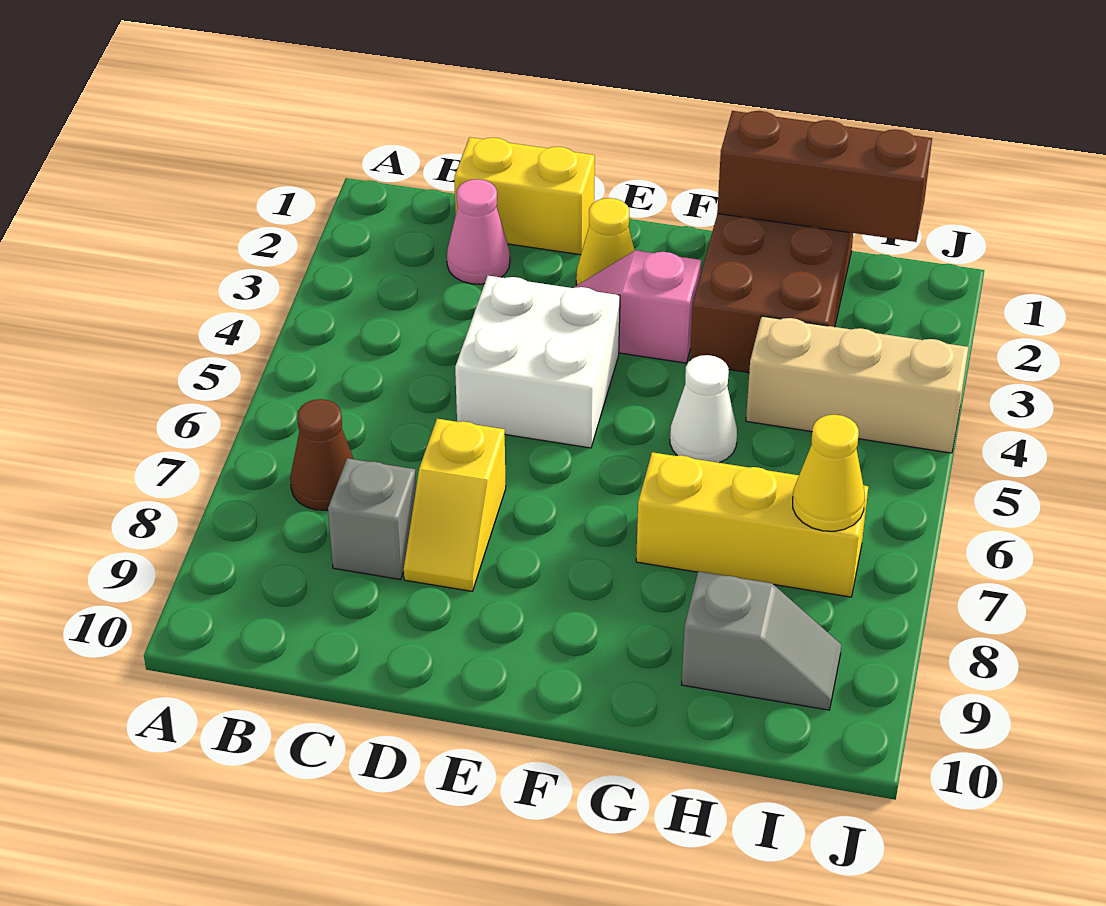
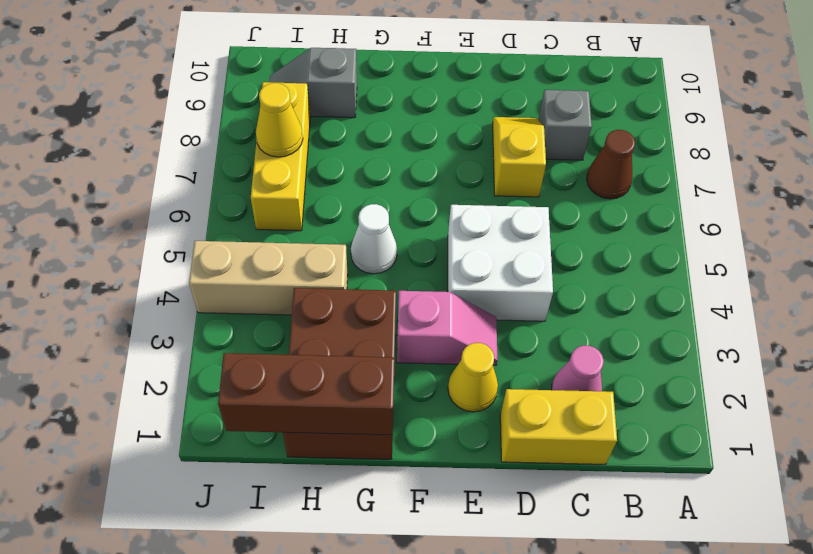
yellow 1x3 brick [636,452,868,597] -> yellow 1x3 brick turned to [251,82,310,231]

